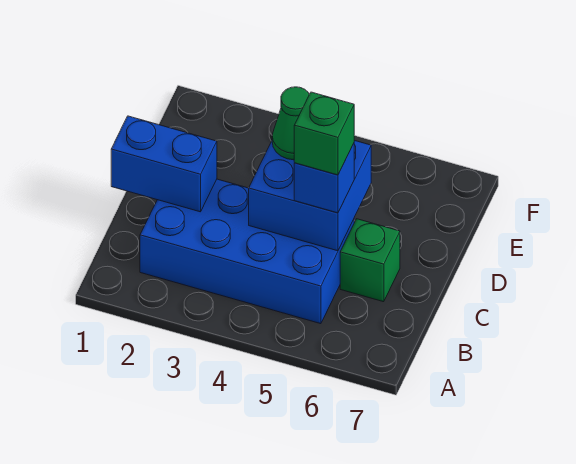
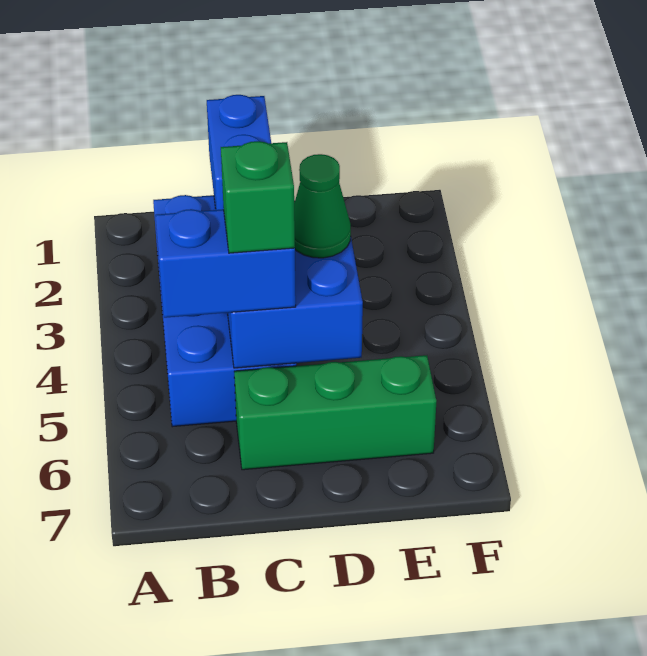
blue 1x1 brick [294,143,354,213] -> blue 1x2 brick [155,209,296,318]
green 1x1 brick [340,219,400,302] -> green 1x3 brick [234,355,436,470]

